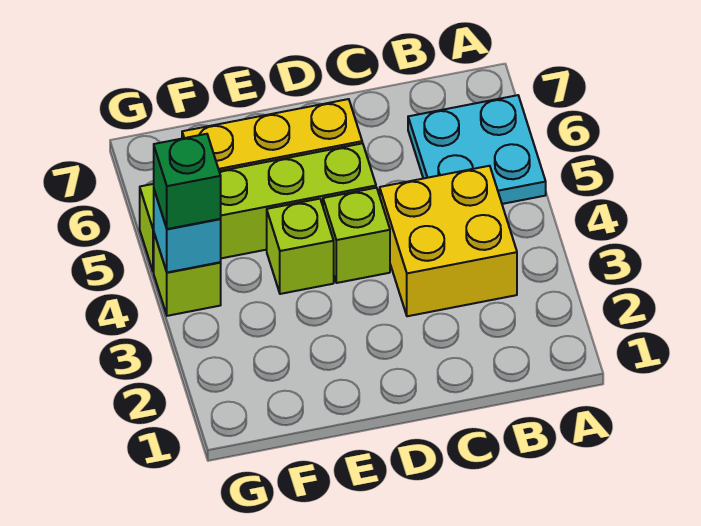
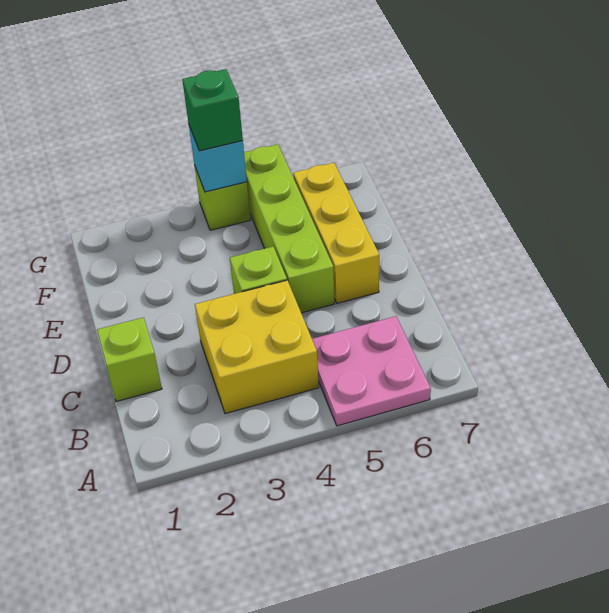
cyan 2x2 plate [408,95,546,204] -> pink 2x2 plate [312,316,431,426]
lime 1x1 brick [267,199,334,294] -> lime 1x1 brick moved to [97,317,162,402]

